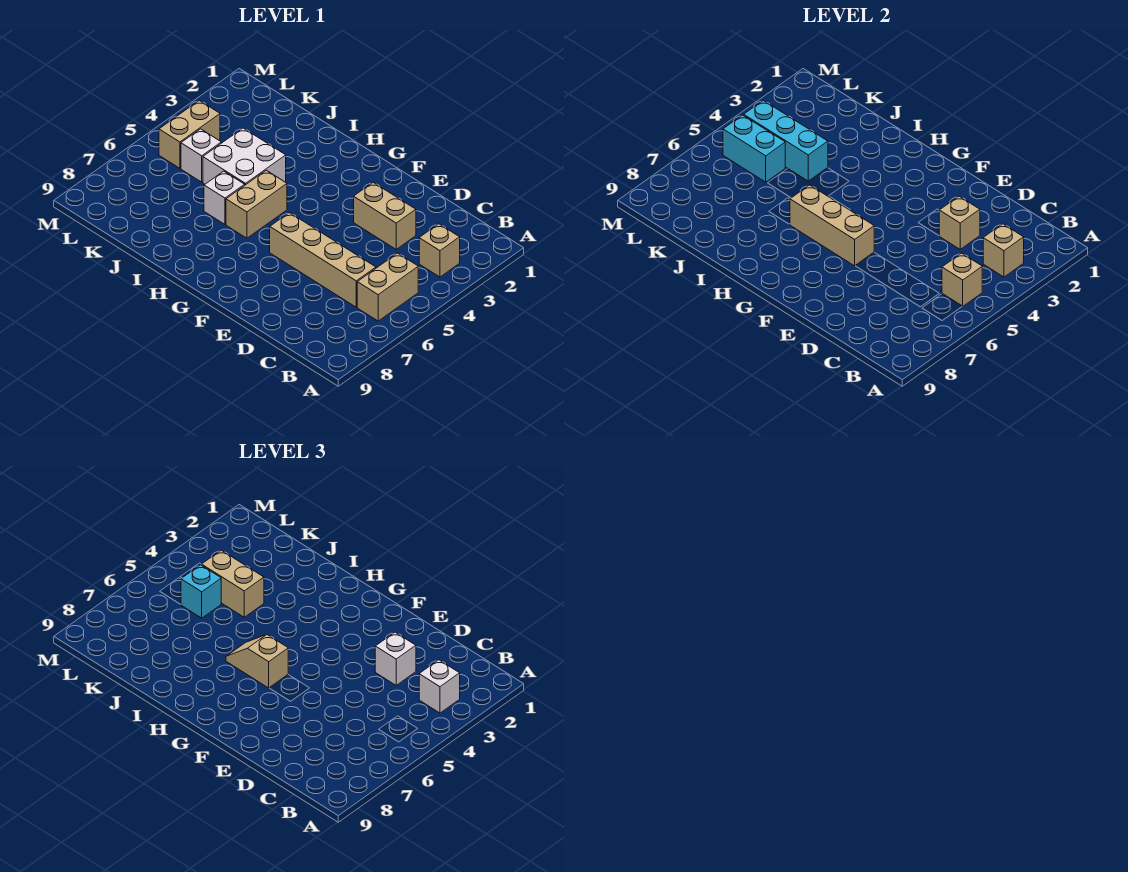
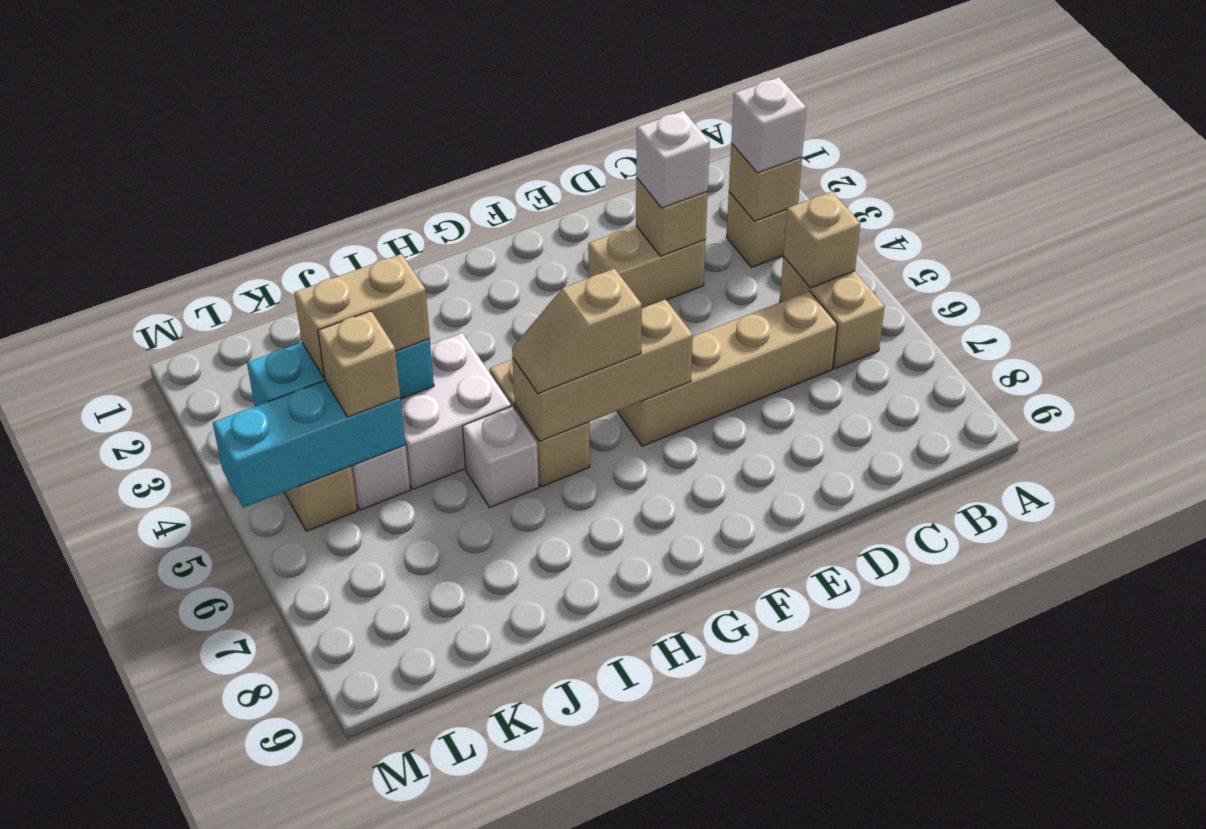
cyan 1x2 brick [723,115,785,182] -> cyan 1x3 brick [213,381,405,508]
cyan 1x1 brick [181,565,221,618] -> tan 1x1 brick [318,311,400,417]

